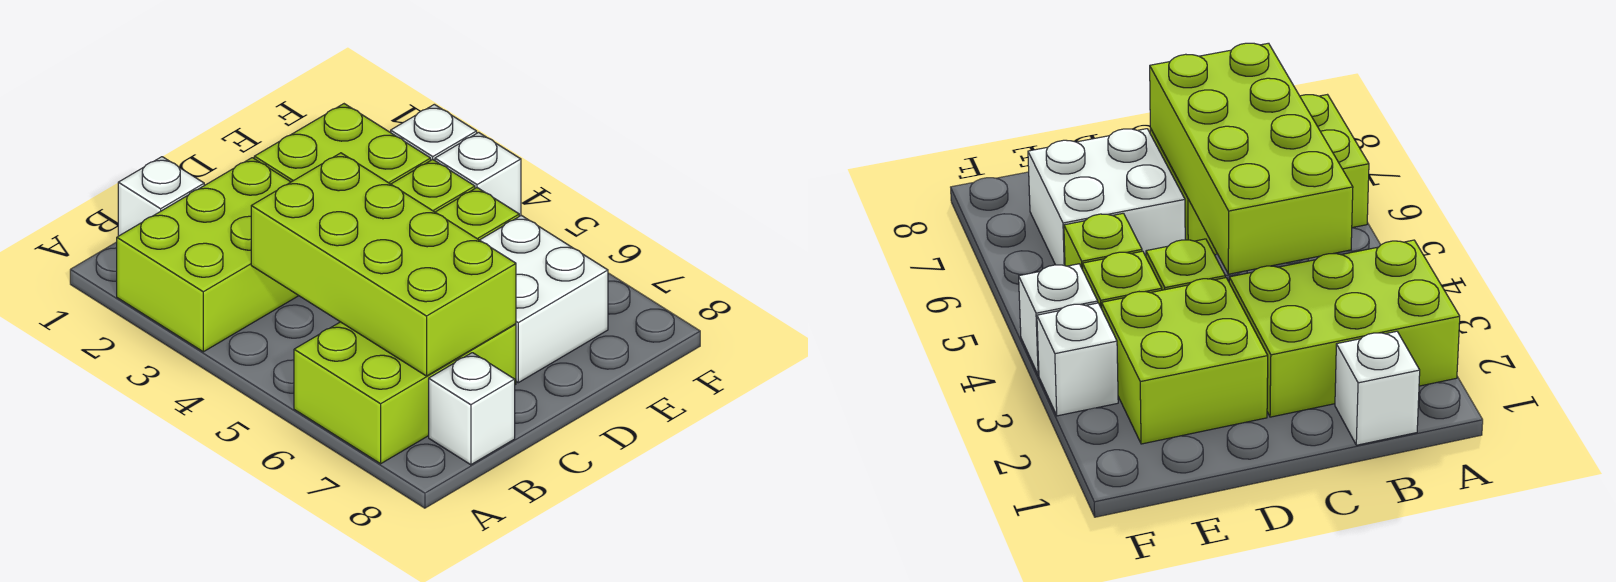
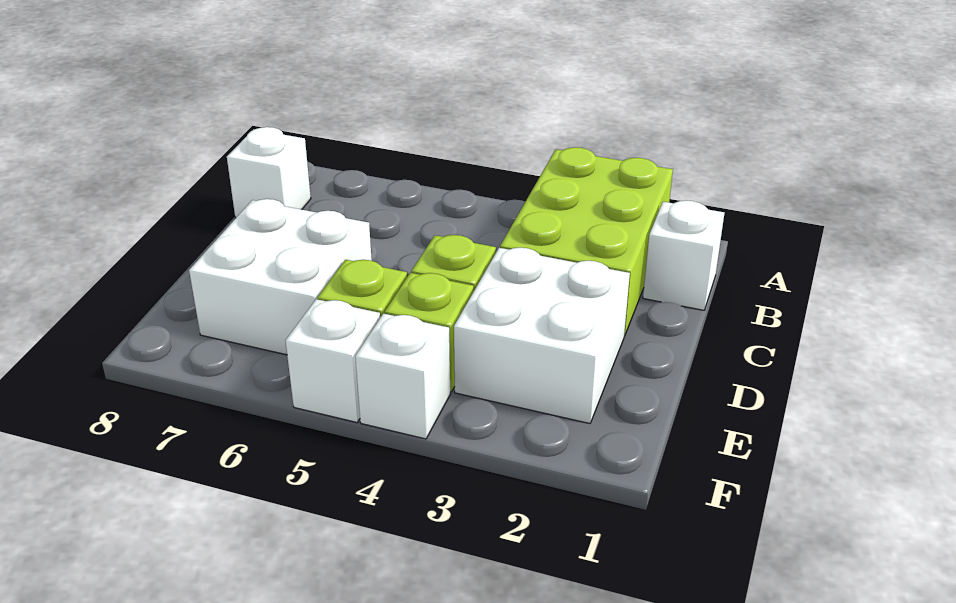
lime 2x3 brick [294,322,516,464] -> none
lime 2x4 brick [251,153,516,376] -> none
lime 2x2 brick [254,104,431,184] -> white 2x2 brick [454,248,630,423]
white 1x1 brick [391,104,477,160] -> white 1x1 brick moved to [286,299,380,422]

